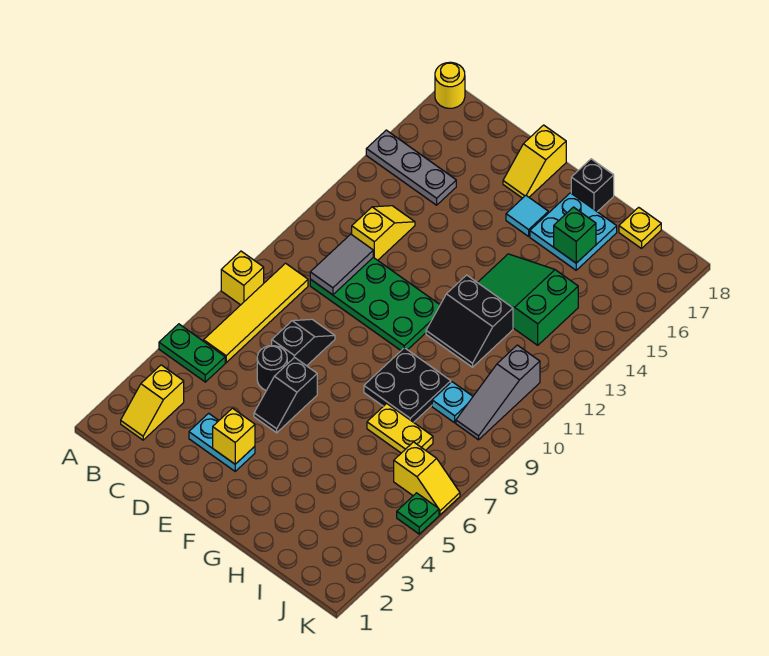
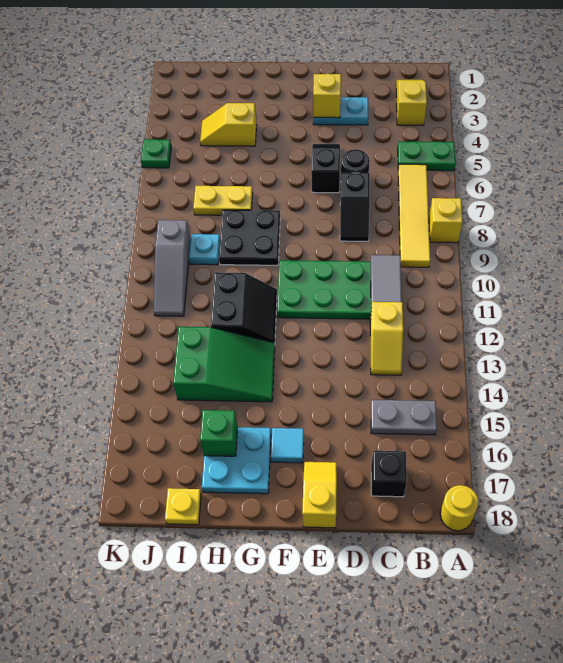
grey 1x3 plate [366,130,456,205] -> grey 1x2 plate [371,400,437,435]
black 2x2 slope [426,275,513,367] -> black 2x2 slope turned to [211,272,277,343]
black 1x1 brick [571,159,614,212] -> black 1x1 brick moved to [371,451,407,497]
yellow 1x2 slope [394,442,460,515] -> yellow 1x2 slope moved to [200,103,257,146]
grey 1x3 slope [456,345,540,440] -> grey 1x3 slope turned to [154,220,190,316]

